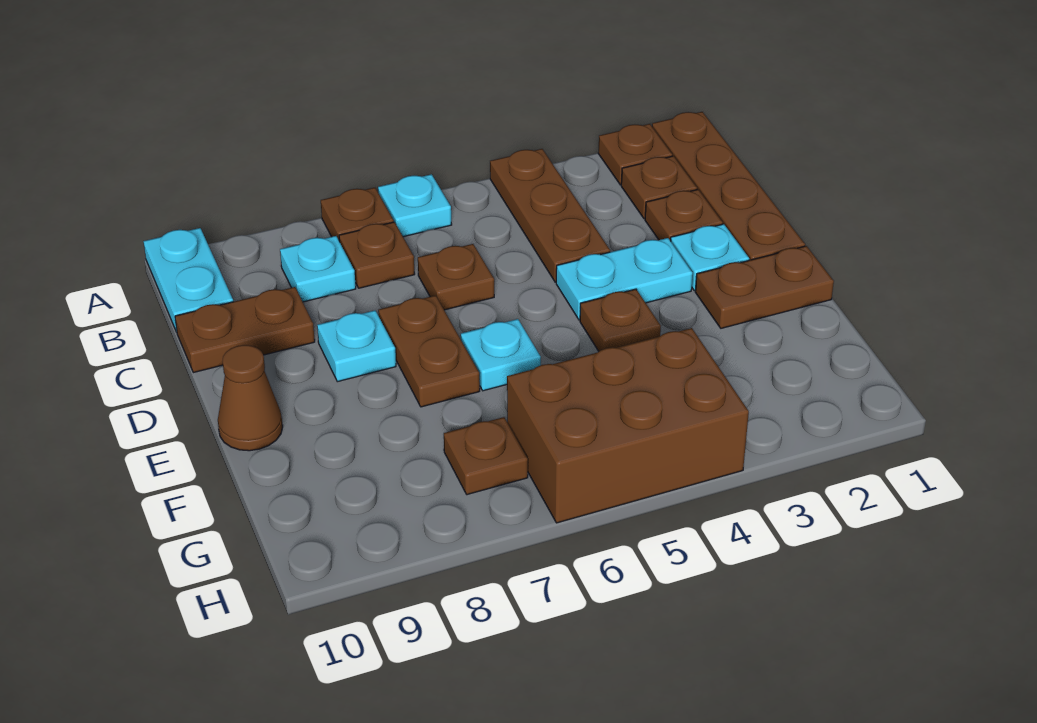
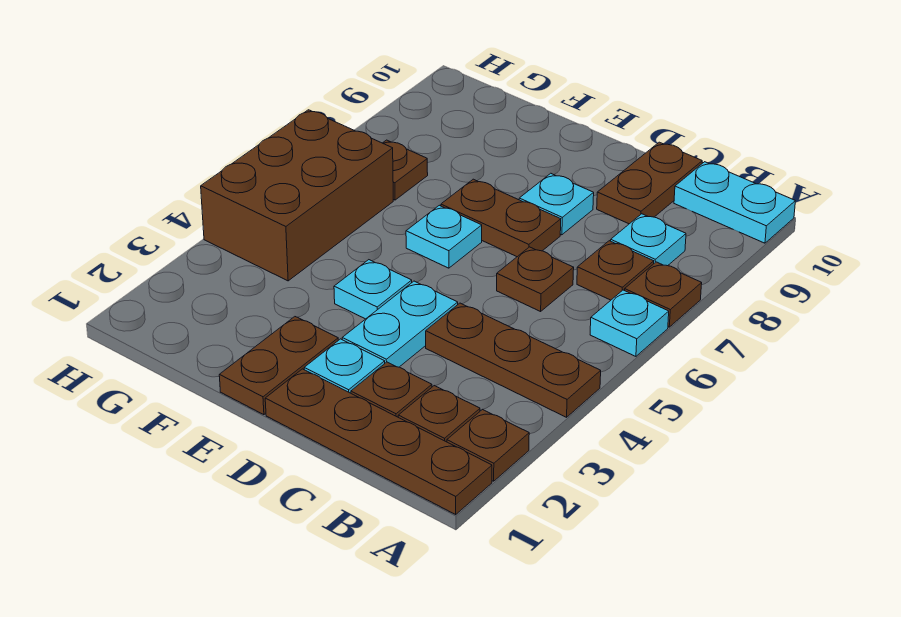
brown 1x1 plate [580,289,661,351] -> cyan 1x1 plate [334,260,412,319]
brown 1x1 cone [218,345,283,451] -> none

